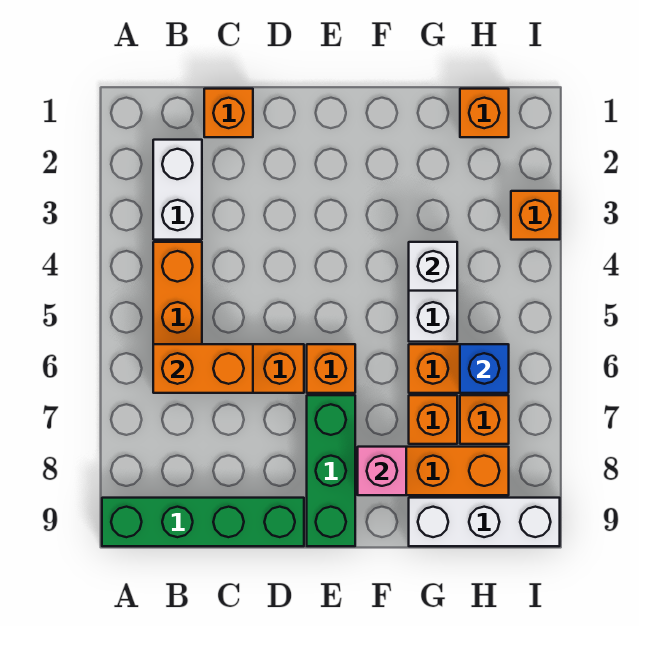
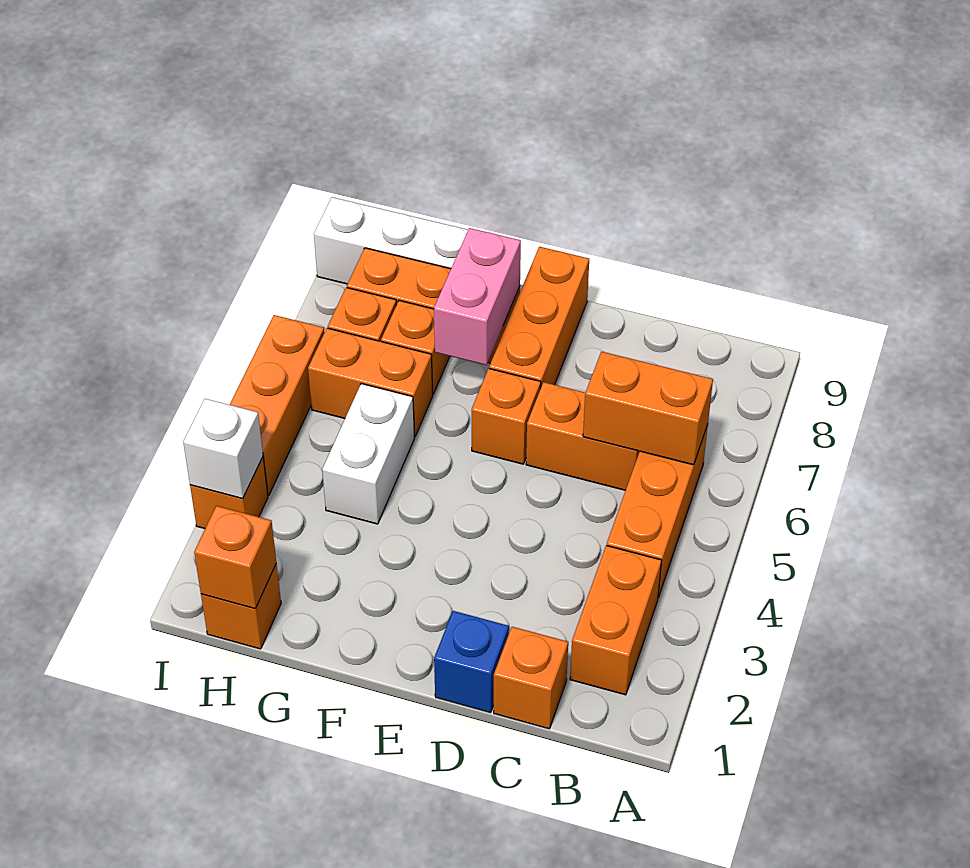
green 1x4 brick [102,498,304,546] -> none
white 1x2 brick [153,140,202,240] -> orange 1x2 brick [570,545,662,695]
green 1x3 brick [307,395,355,546] -> orange 1x3 brick [489,247,589,389]
pink 1x1 brick [358,447,406,495] -> pink 1x2 brick [434,228,521,365]
white 1x1 brick [409,242,457,291] -> white 1x1 brick moved to [183,399,263,499]
none -> orange 1x1 brick [194,506,276,608]
blue 1x1 brick [460,344,509,393] -> blue 1x1 brick moved to [434,611,509,713]
none -> orange 1x3 brick [230,315,325,495]

